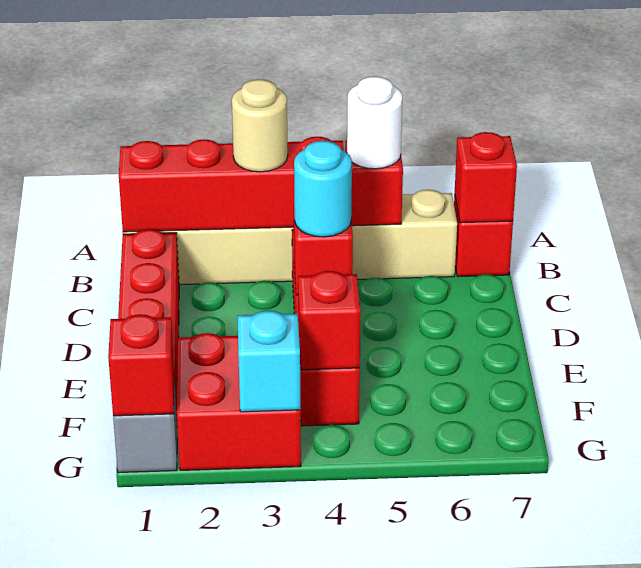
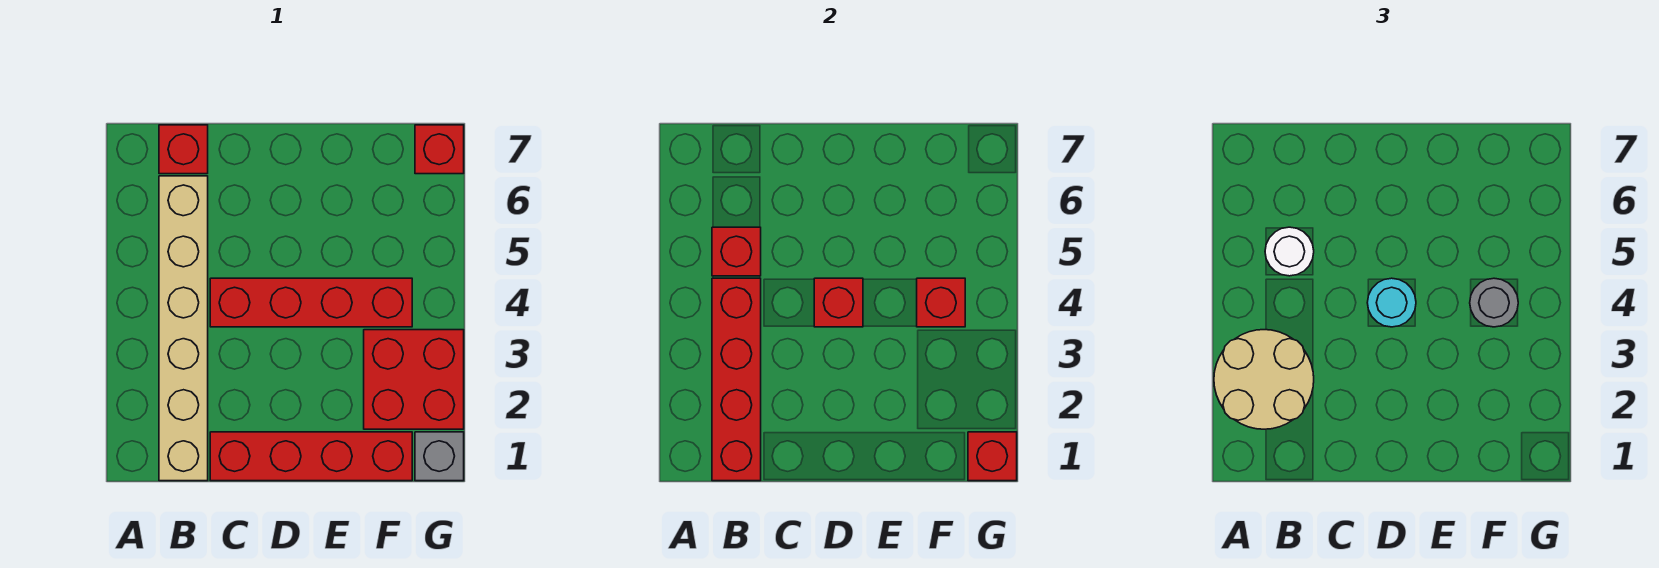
tan 1x1 round brick [232,79,288,172] -> tan 2x2 round brick [1214,330,1314,429]
red 1x1 brick [455,132,517,223] -> red 1x1 brick moved to [415,125,464,174]
none -> grey 1x1 round brick [1470,278,1518,327]
cyan 1x1 brick [237,311,301,412] -> none

